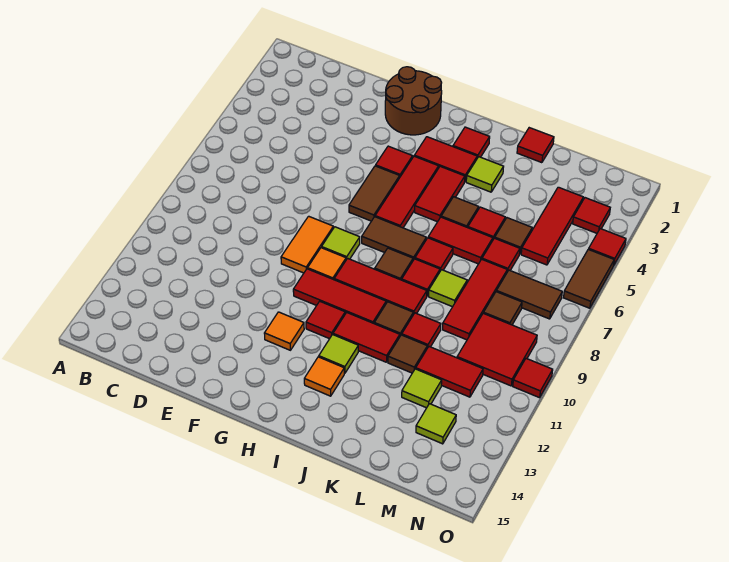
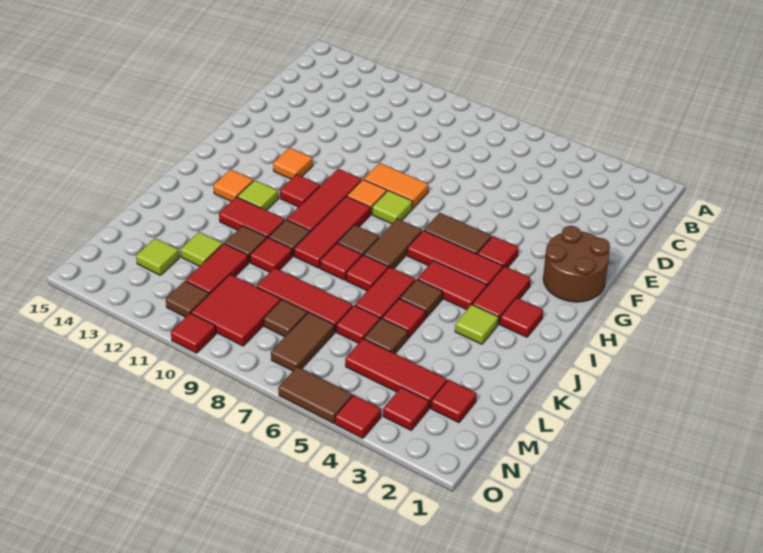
red 1x2 tile [333,313,400,362] -> red 1x2 tile turned to [219,197,285,237]
red 1x1 tile [517,128,554,163] -> red 1x1 tile moved to [431,380,477,423]
lime 1x1 tile [429,270,467,307] -> none
none -> brown 1x1 tile [166,281,209,317]

